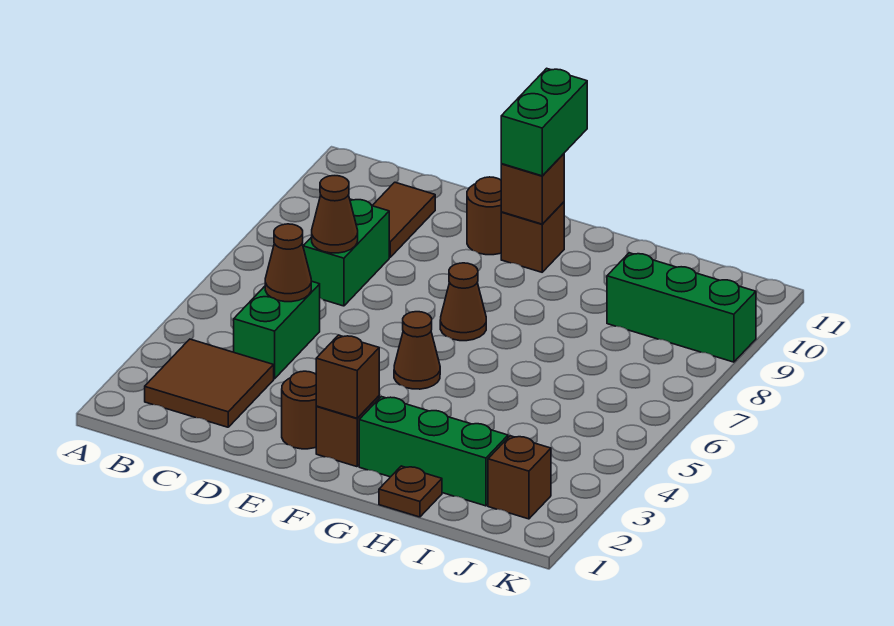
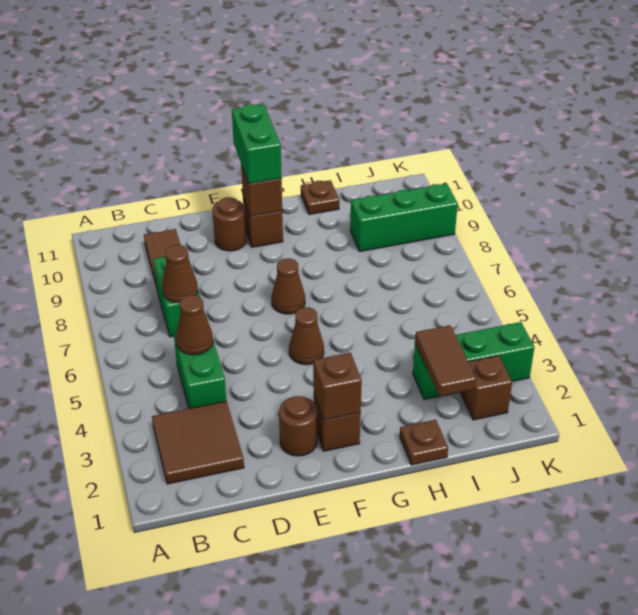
green 1x3 brick [359,397,508,506] -> green 1x3 brick moved to [413,322,534,400]
none -> brown 1x1 plate [301,180,339,215]
none -> brown 1x2 tile [415,325,476,396]

